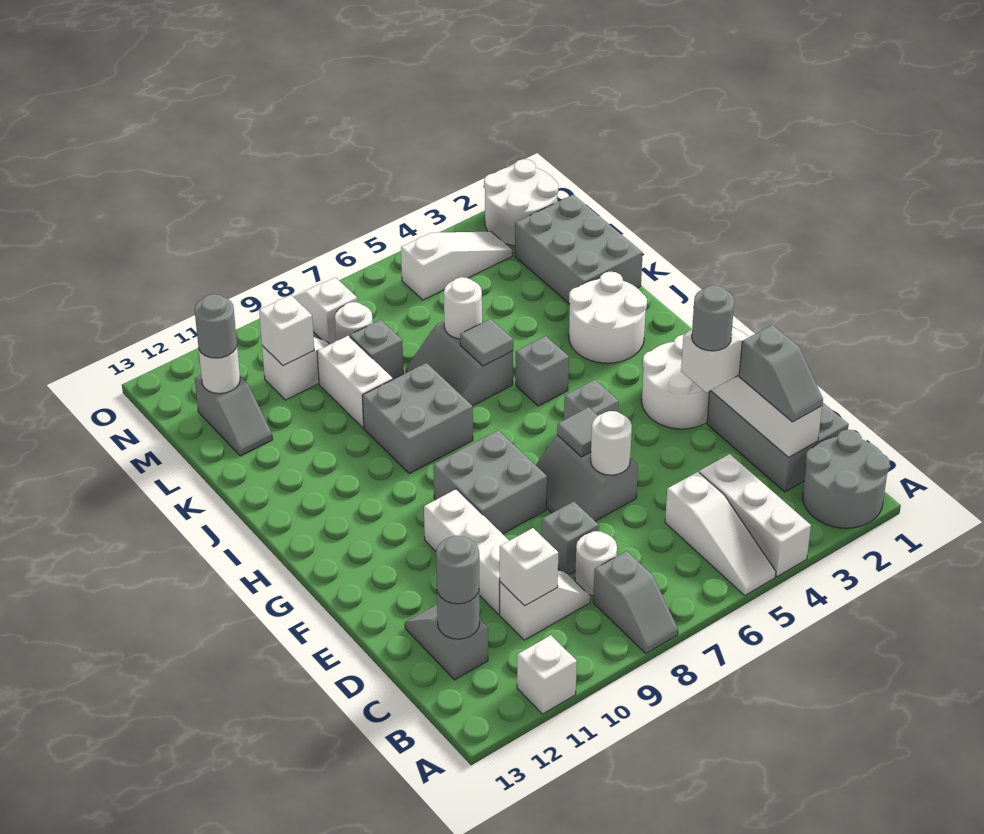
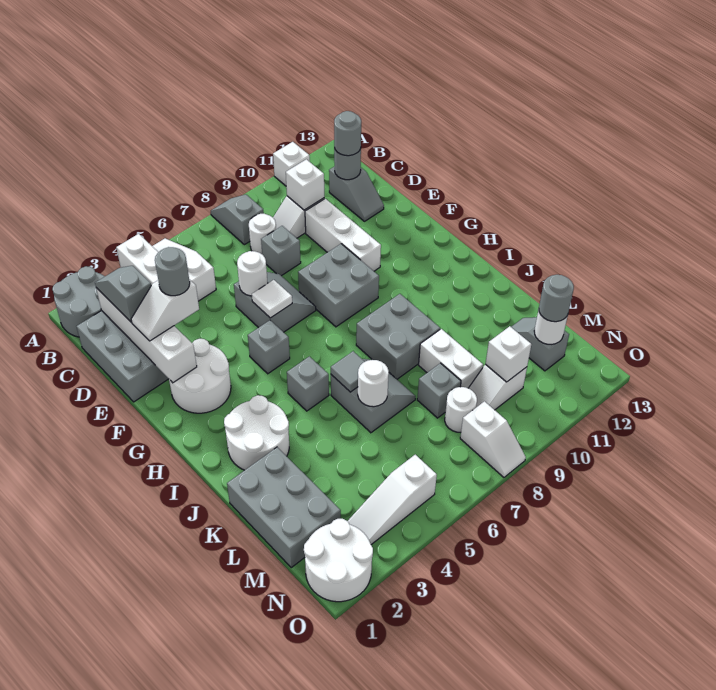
grey 1x1 tile [557,407,598,457] -> white 1x1 tile [252,280,292,318]

